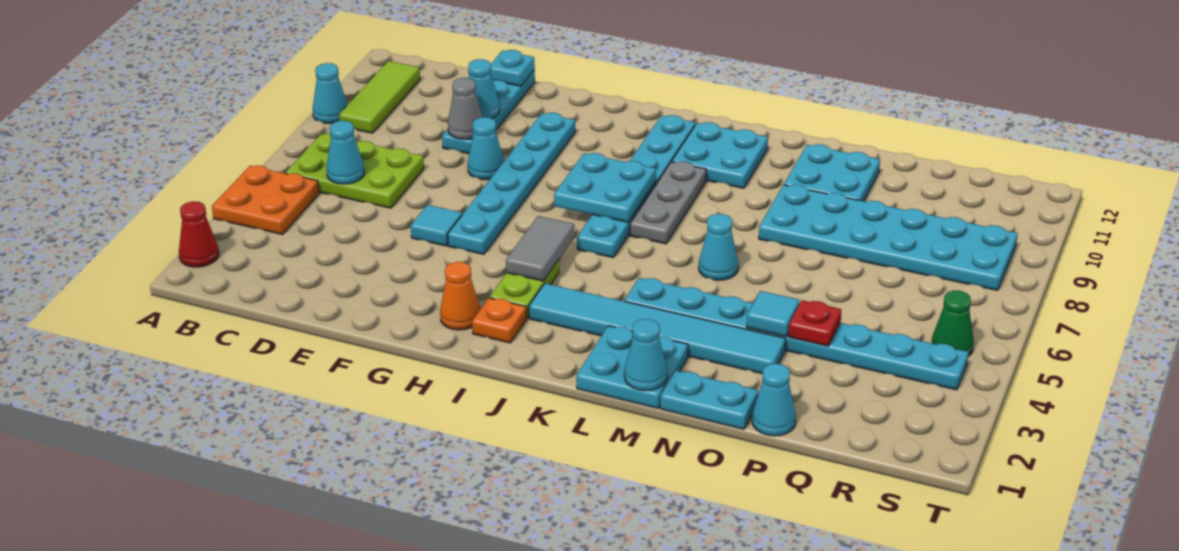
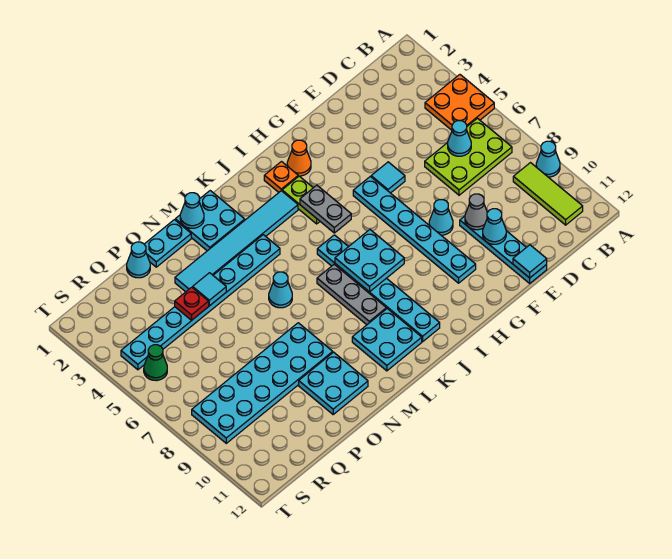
red 1x1 cone [179,201,219,267] -> none
cyan 1x1 plate [491,50,535,86] -> cyan 1x1 tile [513,245,547,278]
grey 1x2 tile [506,216,574,281] -> grey 1x2 plate [300,185,351,233]

